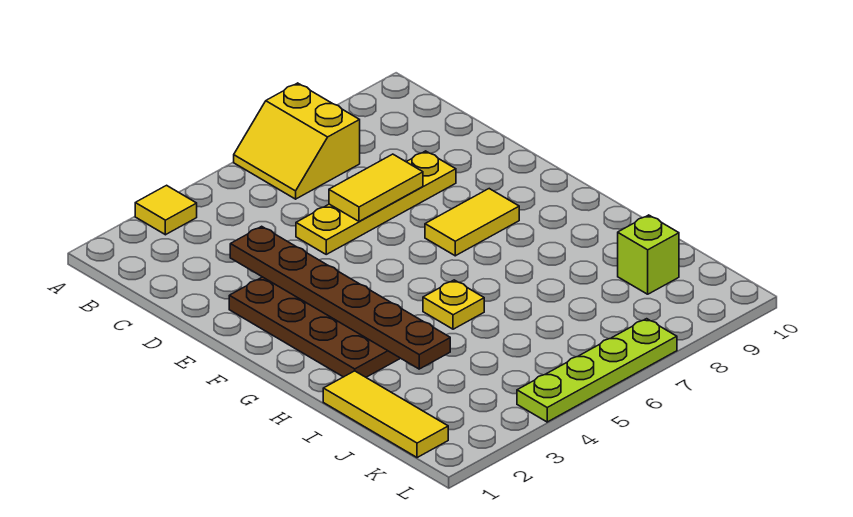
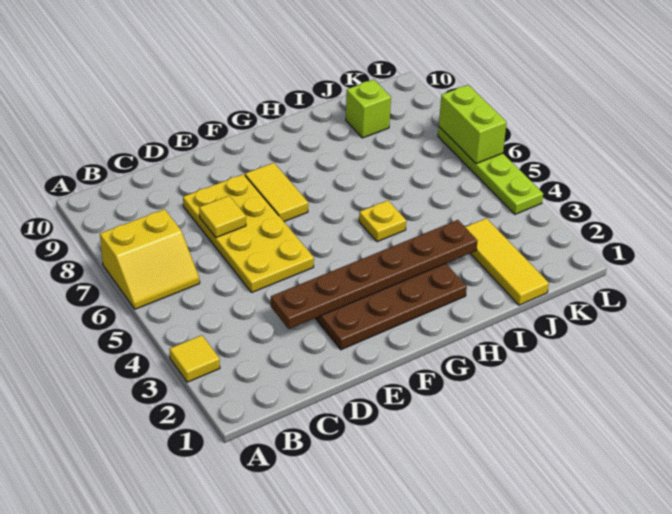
yellow 1x4 plate [296,151,456,254] -> yellow 2x4 plate [183,174,314,293]
yellow 1x2 tile [329,154,423,221] -> yellow 1x1 tile [199,196,246,237]
yellow 1x3 tile [323,371,448,458] -> yellow 1x3 tile turned to [465,218,549,305]
none -> lime 1x2 brick [439,85,507,164]

